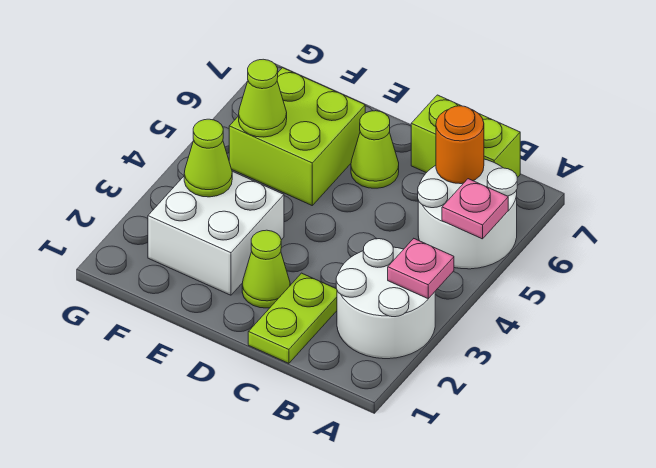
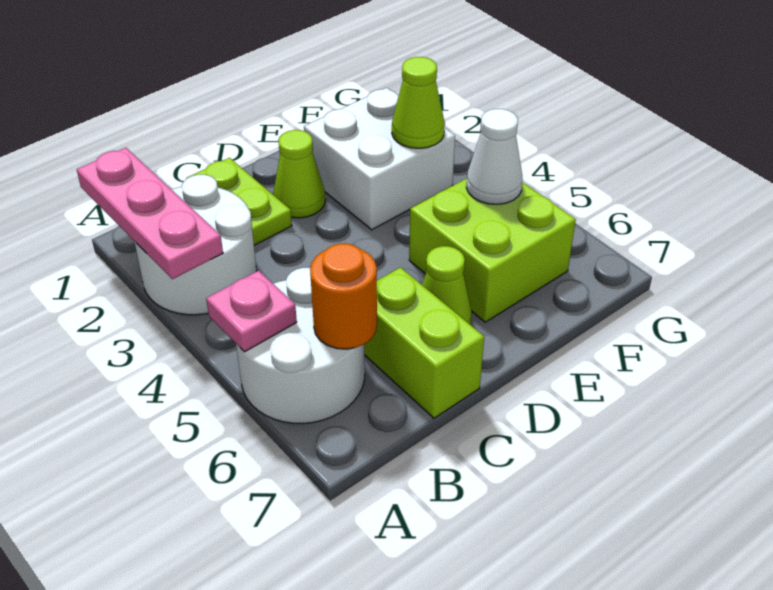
pink 1x1 plate [388,239,454,299] -> pink 1x3 plate [77,148,223,279]
lime 1x2 brick [411,95,520,178] -> lime 1x2 brick turned to [364,267,484,418]
lime 1x1 cone [239,59,287,137] -> white 1x1 cone [466,109,522,204]

